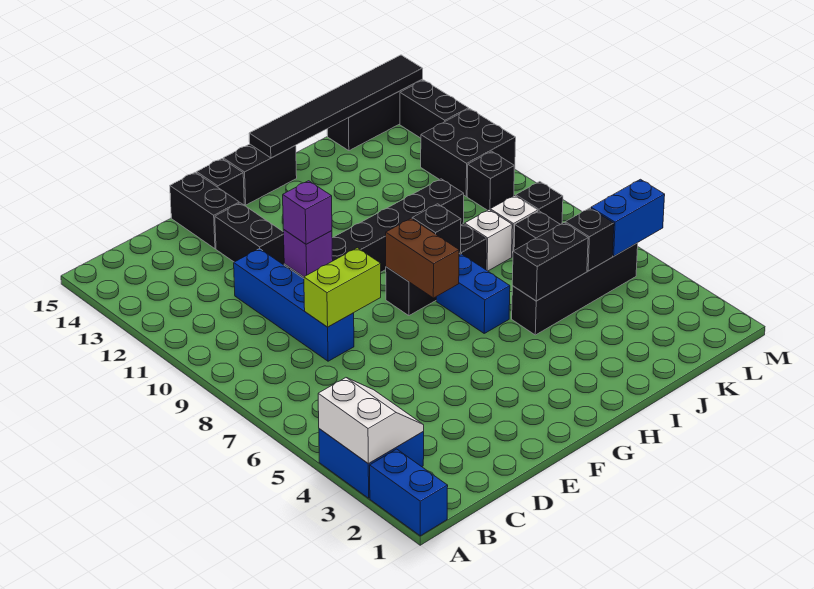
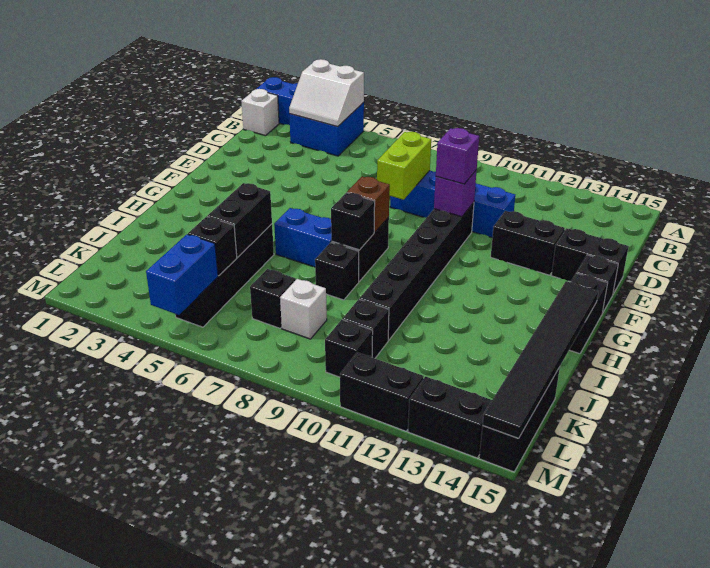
brown 1x2 brick [386,218,459,298] -> brown 1x1 brick [347,177,390,232]
white 1x1 brick [465,210,512,271] -> white 1x1 brick moved to [241,89,279,136]
black 1x1 brick [516,182,563,224] -> black 1x1 brick moved to [343,299,389,359]
black 2x2 brick [421,109,516,196] -> black 1x2 brick [340,352,424,431]

